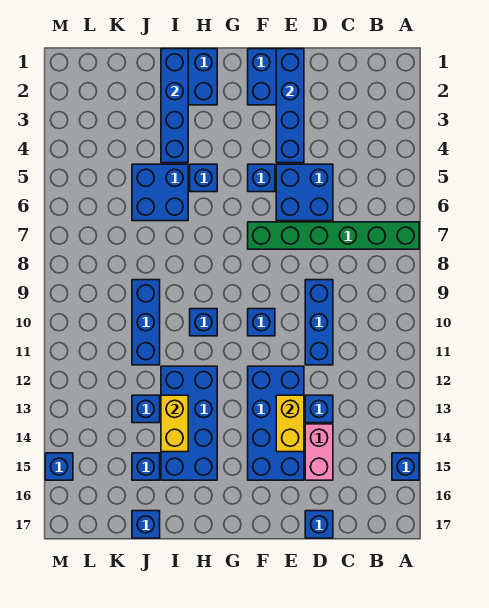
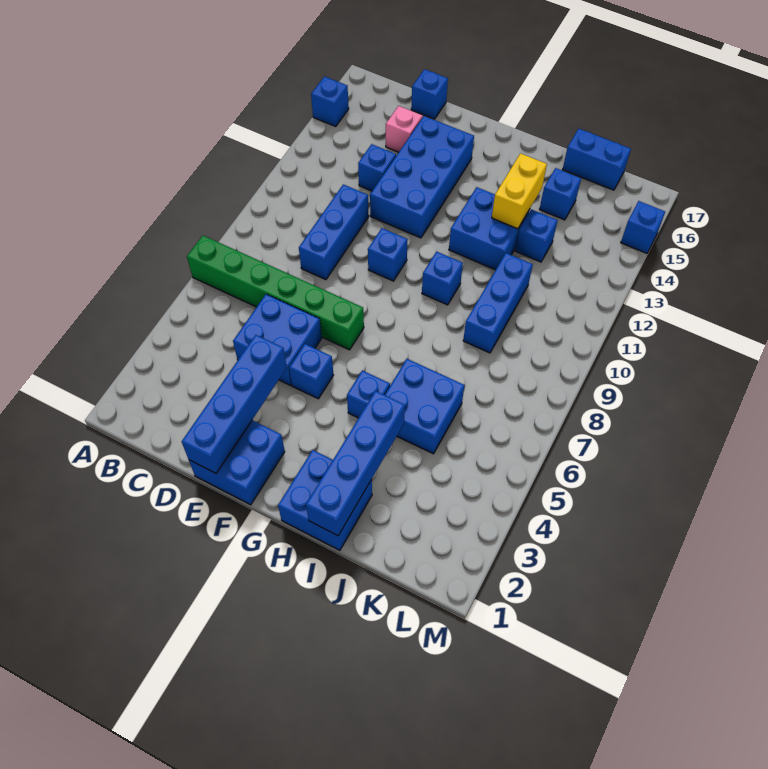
pink 1x2 brick [305,424,333,480] -> pink 1x1 brick [386,106,423,152]
yellow 1x2 brick [276,395,304,452] -> none
blue 2x4 brick [161,366,217,480] -> blue 2x2 brick [449,187,530,270]
blue 1x1 brick [132,511,160,538] -> blue 1x2 brick [563,129,631,190]

